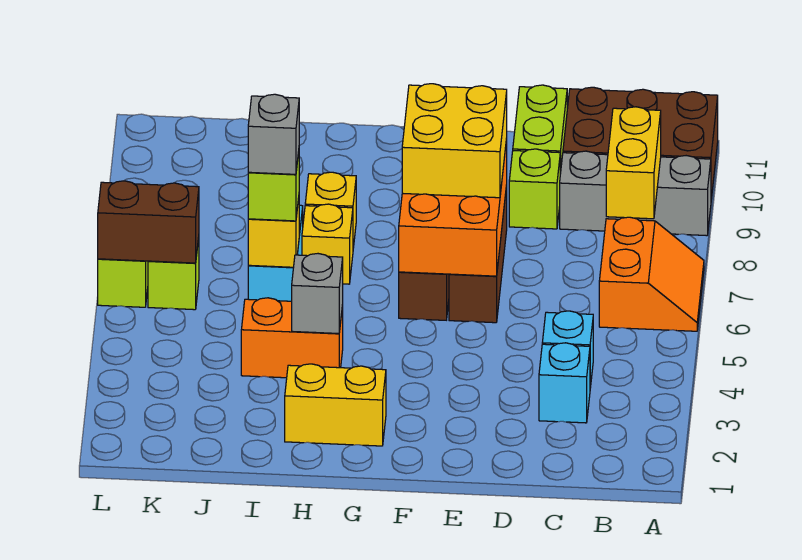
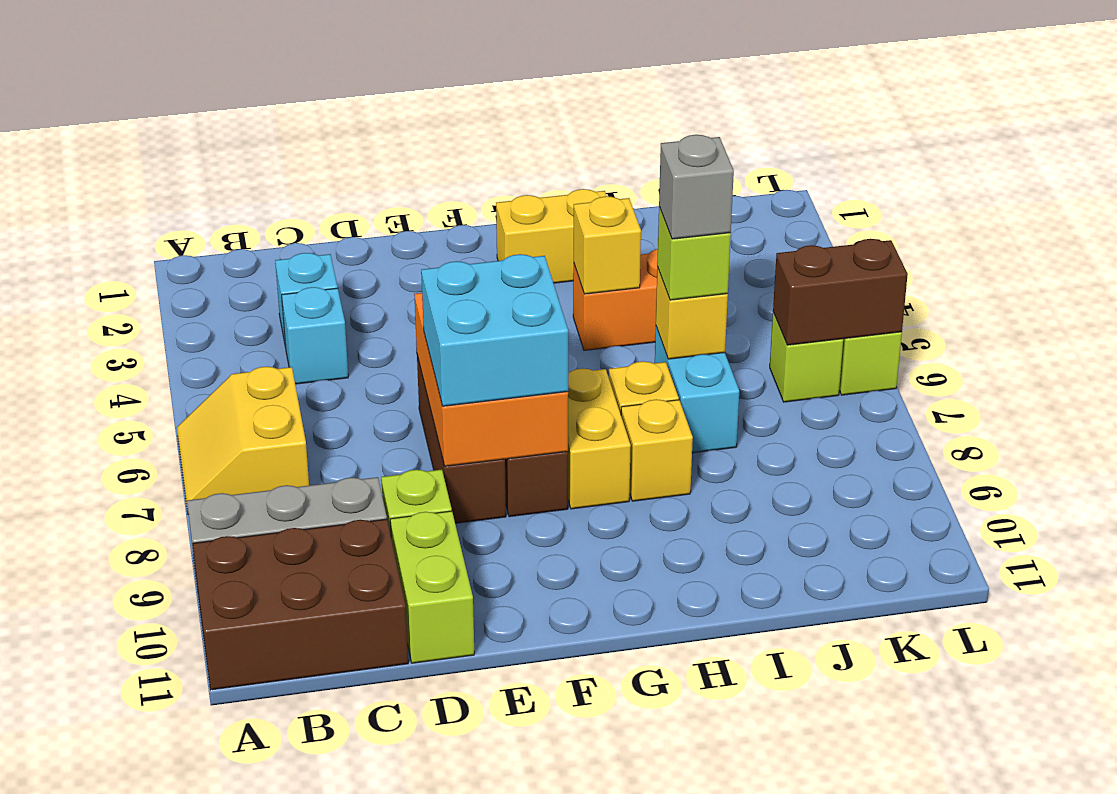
orange 2x2 slope [599,217,704,331] -> yellow 2x2 slope [177,367,309,514]
yellow 1x2 brick [606,107,661,219] -> yellow 1x2 brick moved to [568,369,631,509]
yellow 2x2 brick [402,84,507,198] -> cyan 2x2 brick [421,254,568,406]
grey 1x1 brick [292,254,343,333] -> yellow 1x1 brick [574,196,641,294]

